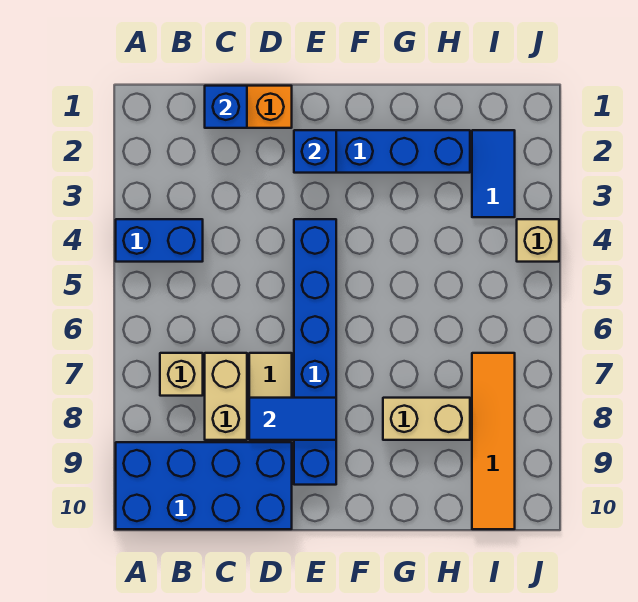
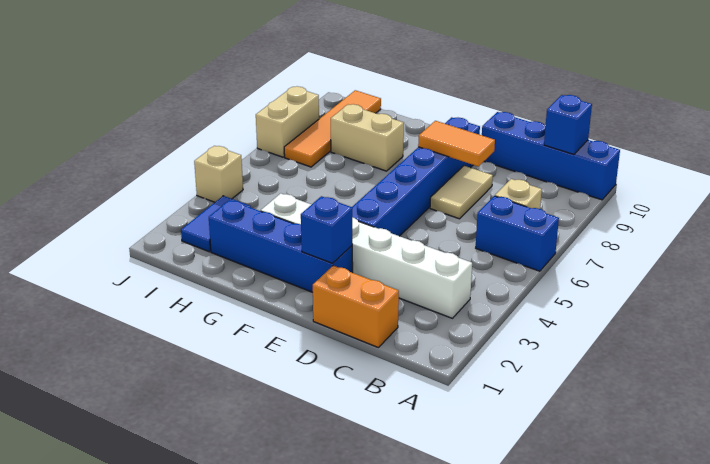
blue 1x2 brick [116,219,203,262] -> blue 1x2 brick moved to [476,196,559,271]
blue 2x4 brick [116,442,292,529] -> blue 1x4 brick [482,112,620,200]
none -> white 1x6 brick [261,194,472,318]
blue 1x1 brick [205,86,247,128] -> blue 1x1 brick moved to [544,95,592,155]
tan 1x2 brick [205,353,247,440] -> tan 1x2 brick moved to [256,86,319,157]
blue 1x2 tile [249,398,336,440] -> orange 1x2 tile [418,121,495,167]

